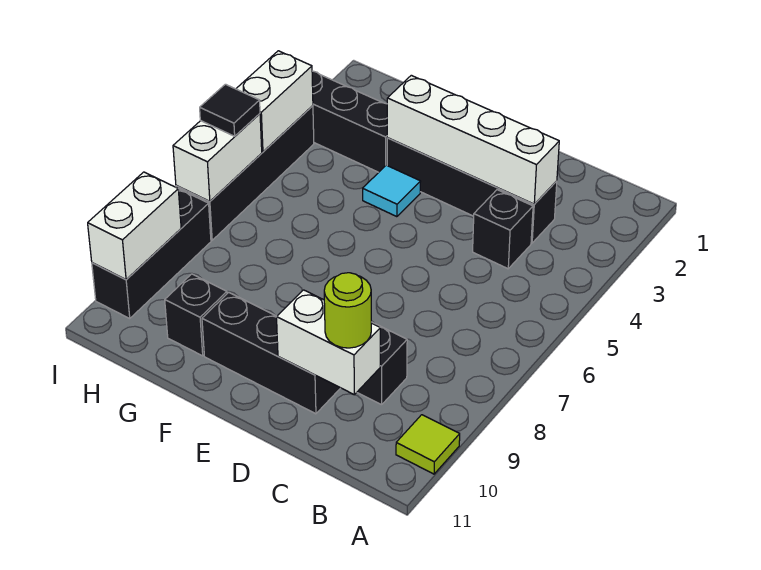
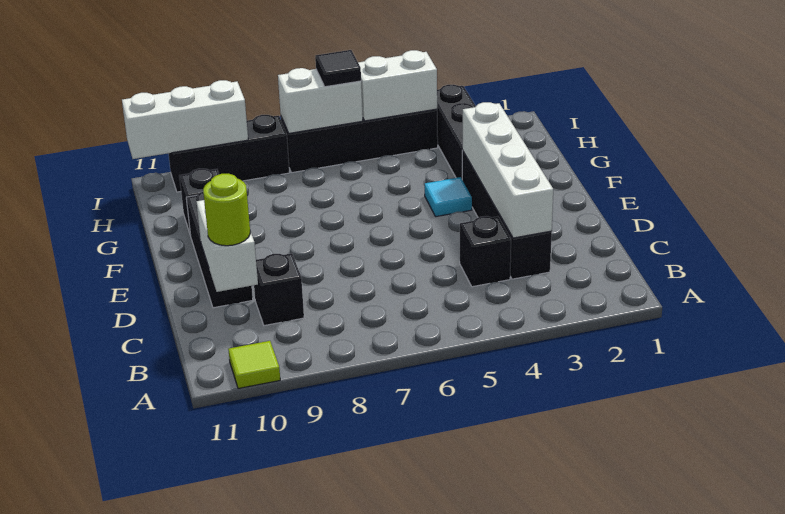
white 1x2 brick [88,172,181,280] -> white 1x3 brick [122,80,248,159]

